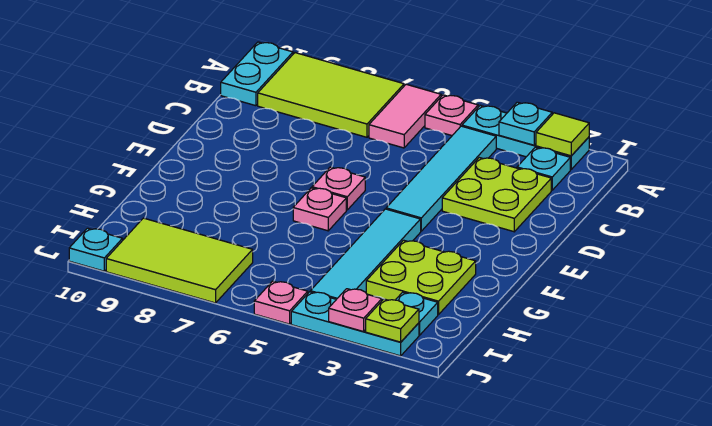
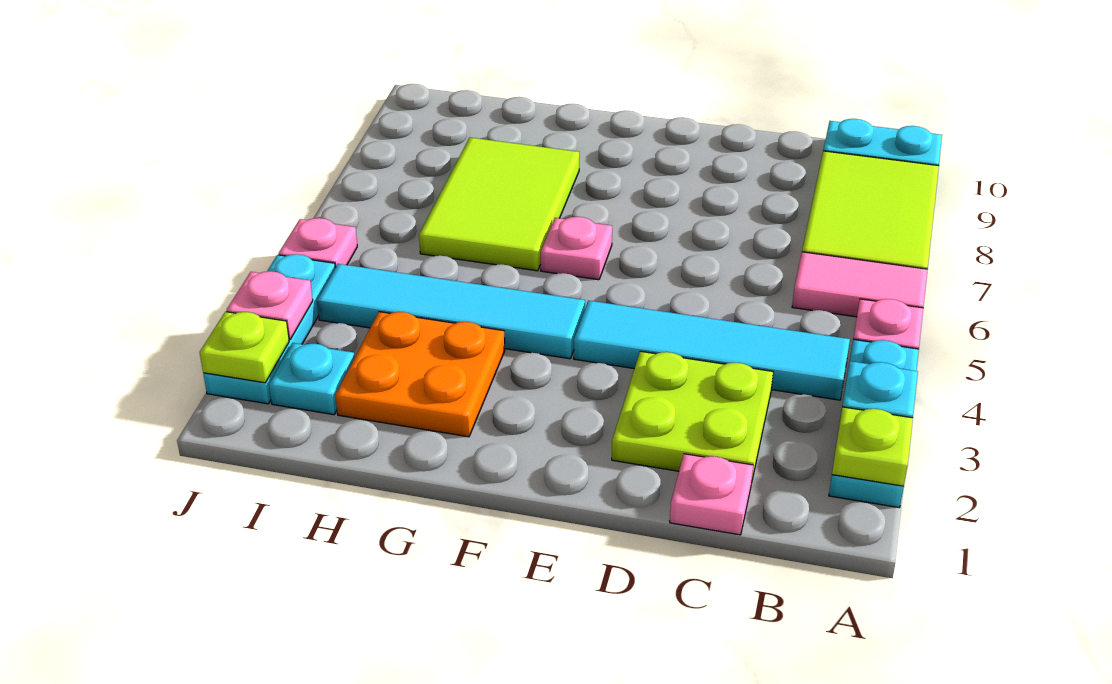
lime 1x1 tile [536,113,589,156] -> lime 1x1 plate [832,407,913,486]
cyan 1x1 plate [517,147,570,190] -> none
pink 1x1 plate [312,167,365,210] -> pink 1x1 plate moved to [670,454,753,535]
lime 2x2 plate [366,240,476,315] -> orange 2x2 plate [335,312,505,437]
lime 2x3 tile [106,218,253,303] -> lime 2x3 tile moved to [419,138,579,271]
cyan 1x1 plate [69,228,123,271] -> none

